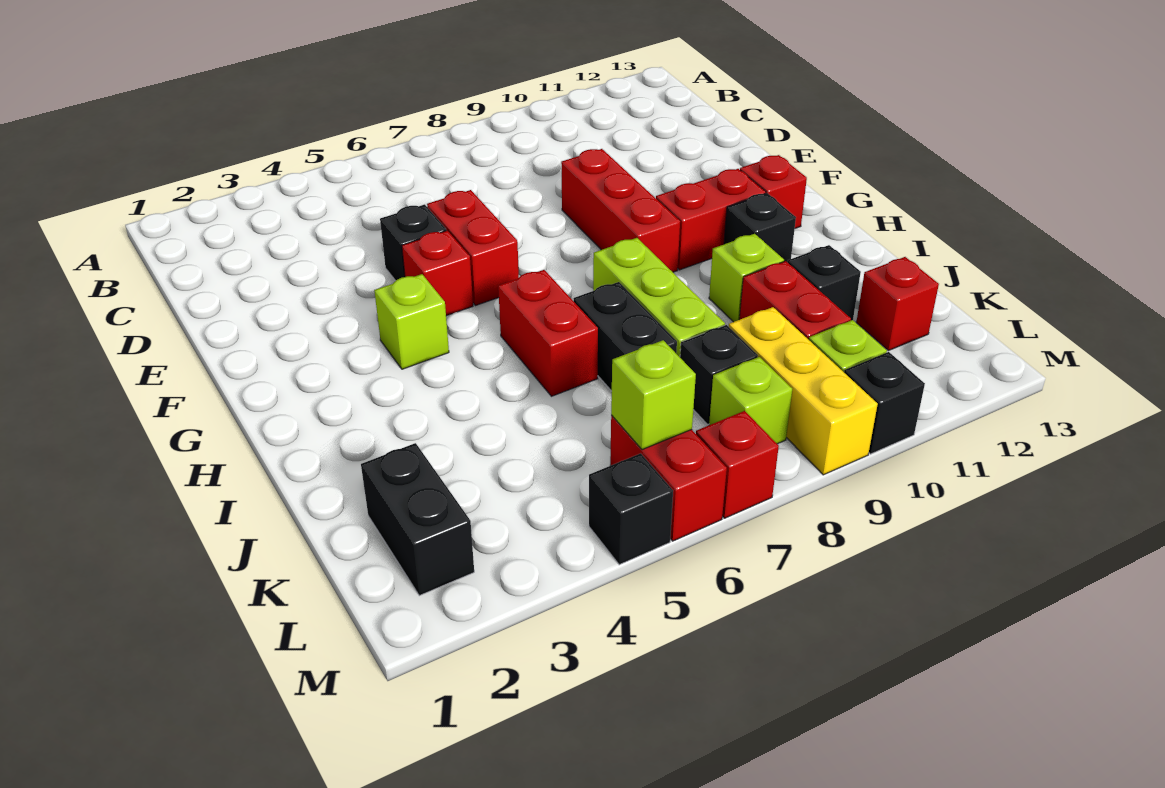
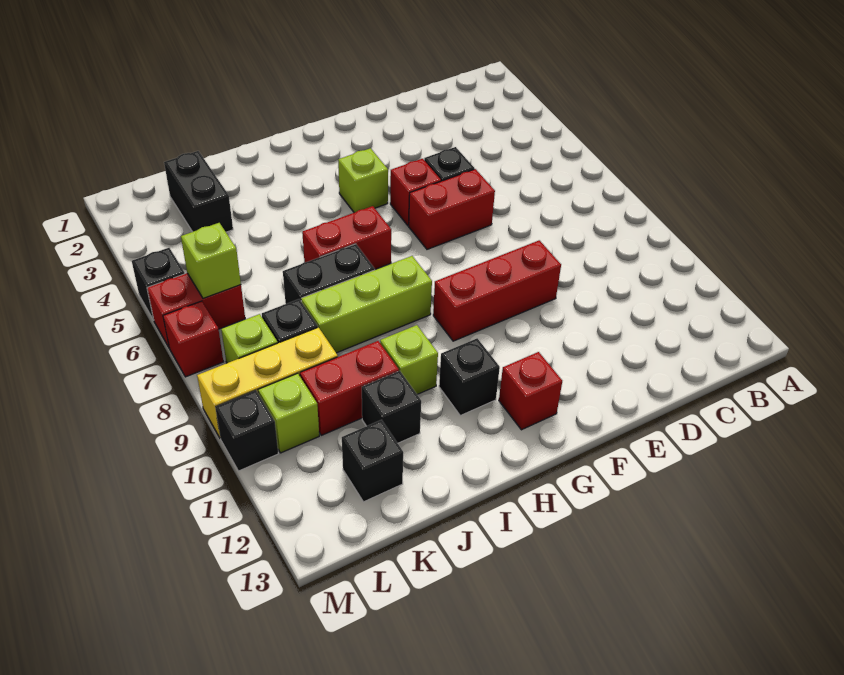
red 1x2 brick [656,169,766,270] -> none
black 1x2 brick [361,443,474,596] -> black 1x2 brick turned to [164,151,233,232]
red 1x1 brick [856,257,939,351] -> black 1x1 brick [342,420,403,502]

